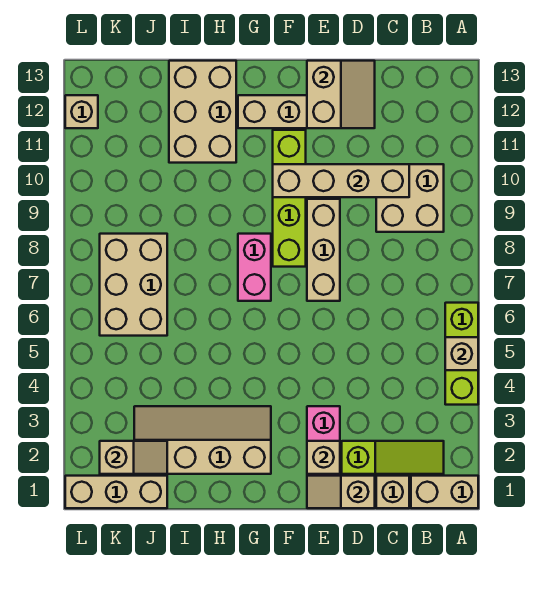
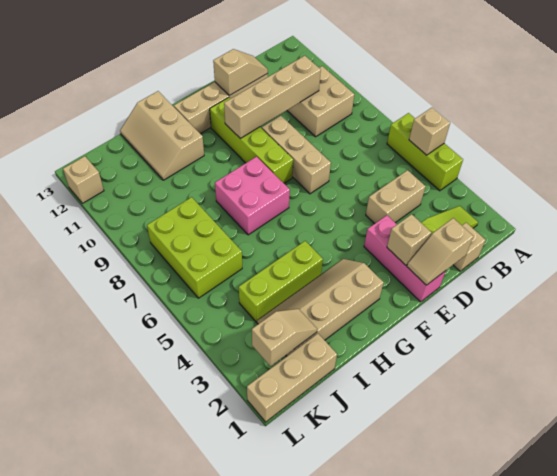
tan 1x2 brick [411,476,478,508] -> tan 1x2 brick moved to [366,170,425,224]
tan 2x2 slope [307,61,375,128] -> tan 1x2 slope [213,49,268,96]
pink 1x2 brick [238,234,271,301] -> pink 2x2 brick [215,157,290,235]
none -> lime 1x3 brick [239,241,323,322]
tan 2x3 brick [169,61,236,163] -> tan 2x3 slope [120,91,204,180]
tan 2x3 brick [100,234,167,336] -> lime 2x3 brick [147,197,242,298]

